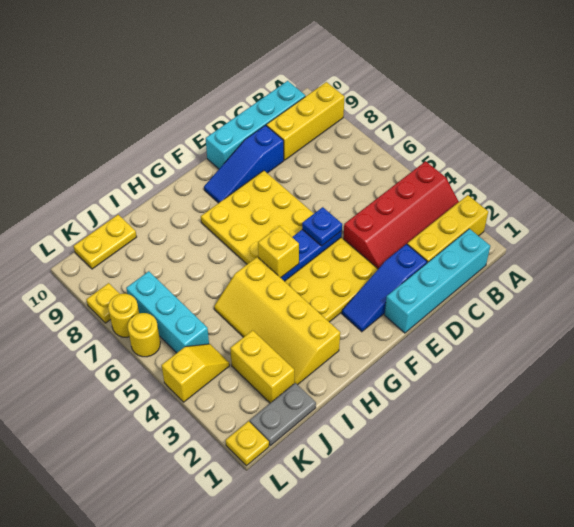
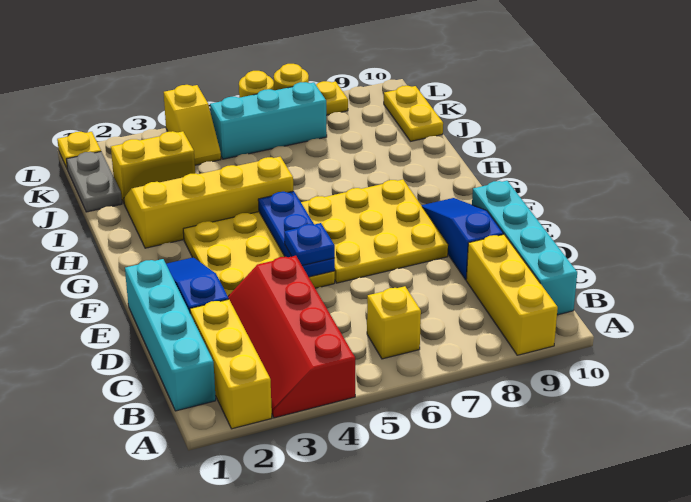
yellow 1x1 brick [258,226,299,278] -> yellow 1x1 brick moved to [367,286,421,359]

